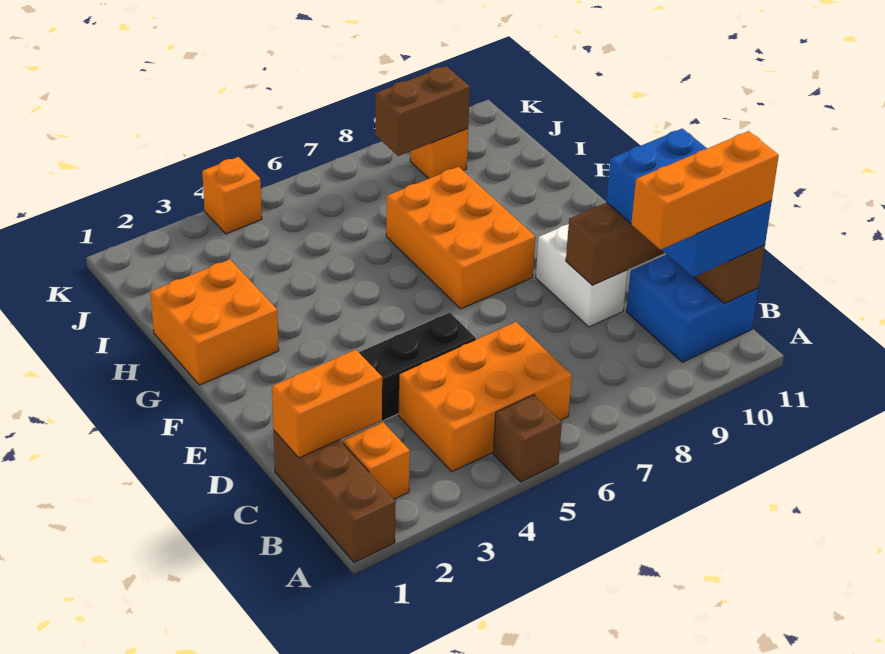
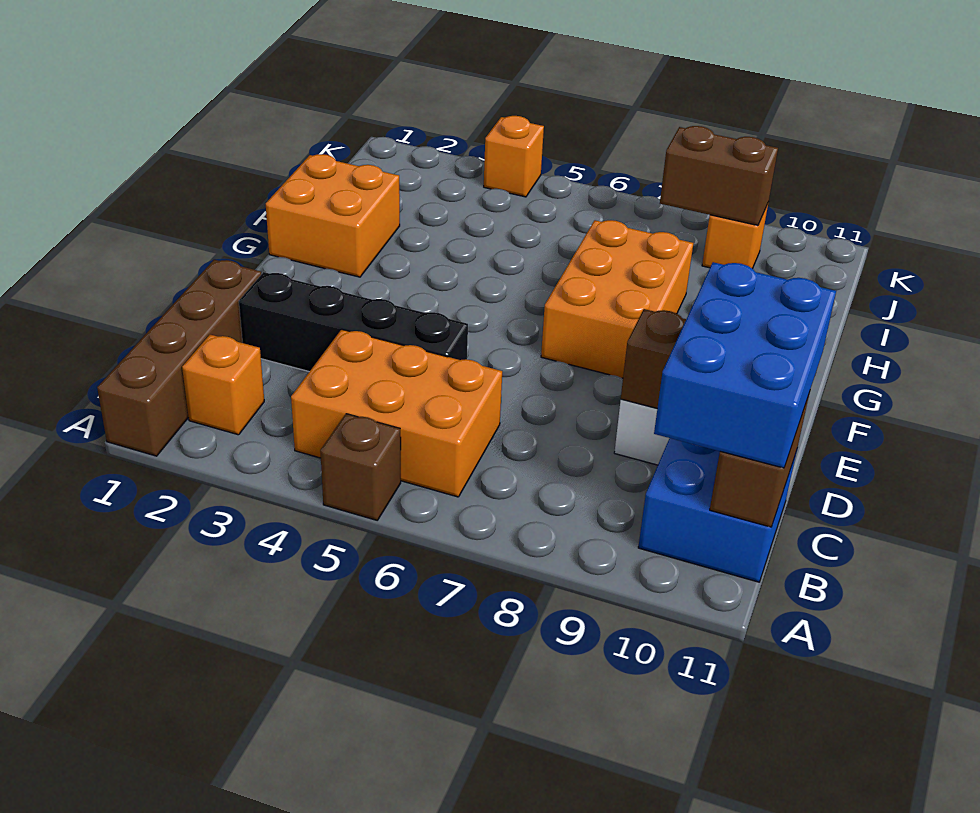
brown 1x3 brick [274,431,396,563] -> brown 1x4 brick [97,260,261,456]
orange 1x3 brick [631,131,779,250] -> none
orange 1x2 brick [272,350,382,458] -> none

